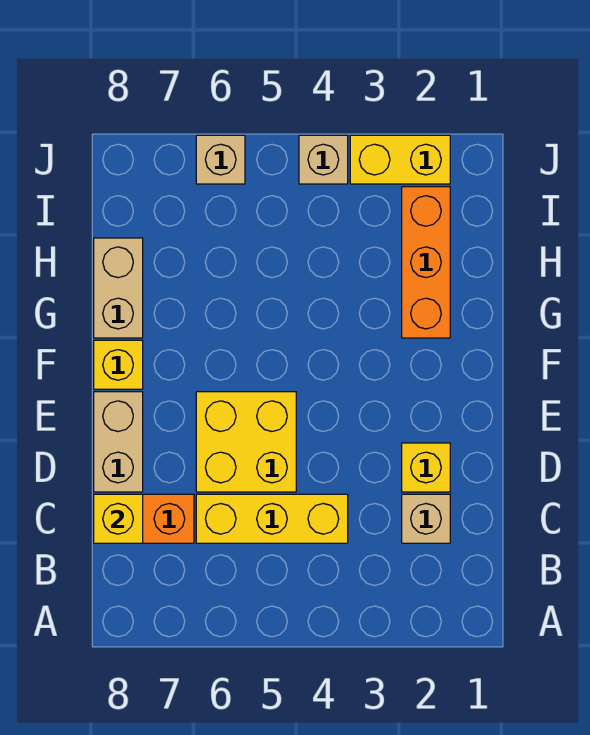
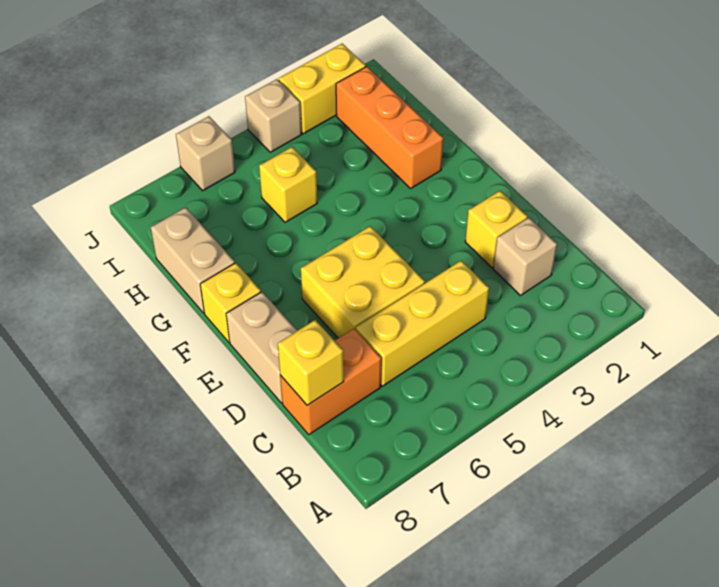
none -> yellow 1x1 brick [259,147,317,222]

